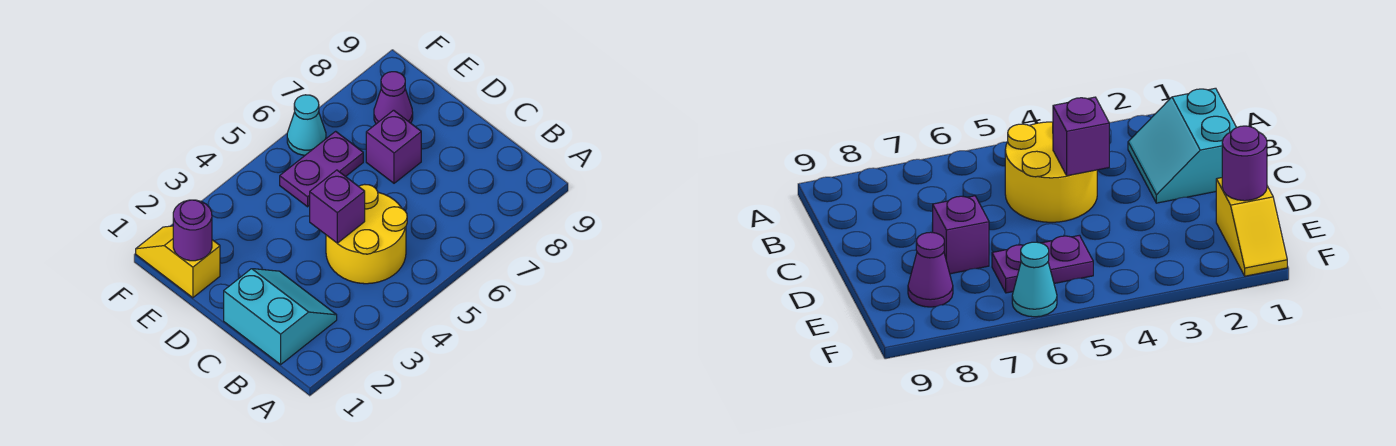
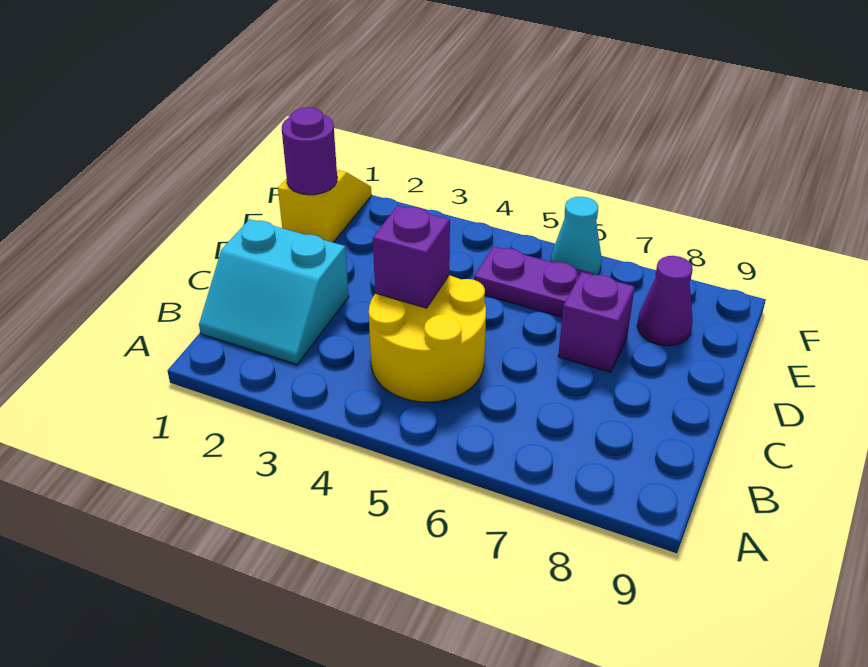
cyan 2x2 slope [224,269,337,364] -> cyan 2x2 slope turned to [199,219,349,364]

